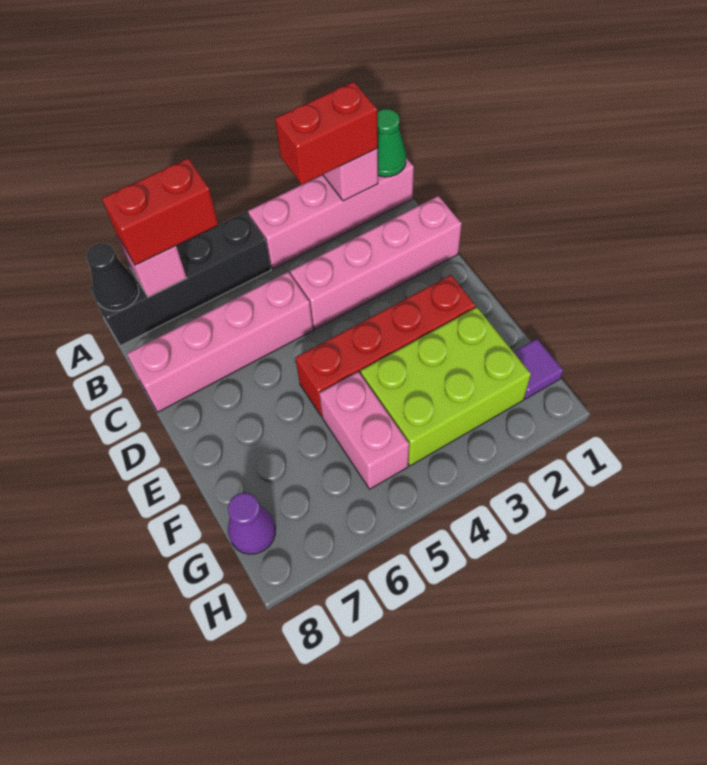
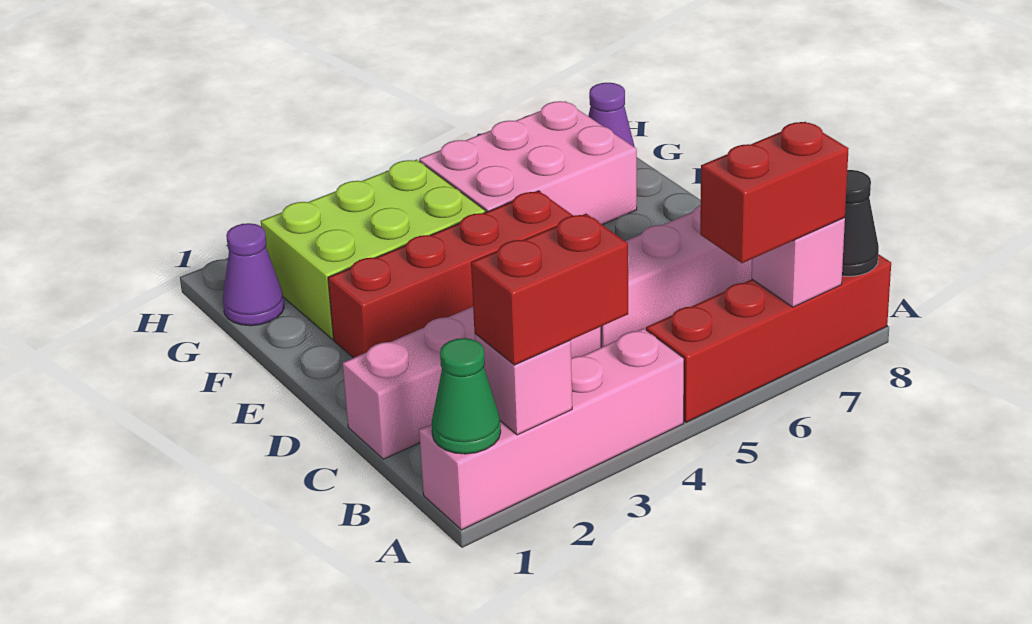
black 1x4 brick [89,212,271,346] -> red 1x4 brick [646,254,891,423]
pink 1x2 brick [319,372,409,489] -> pink 2x3 brick [419,101,637,225]
purple 1x1 tile [514,339,563,399] -> purple 1x1 cone [223,223,284,326]

